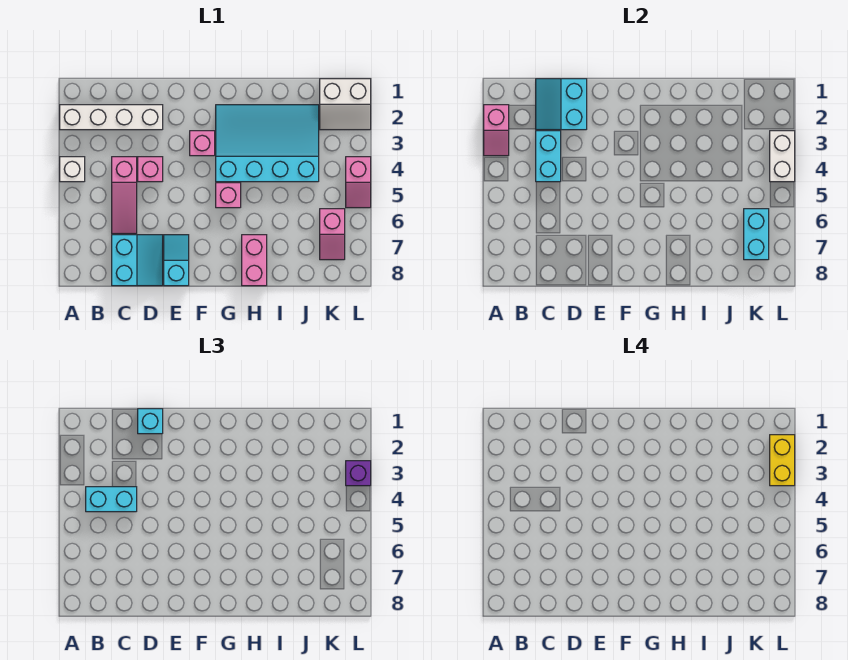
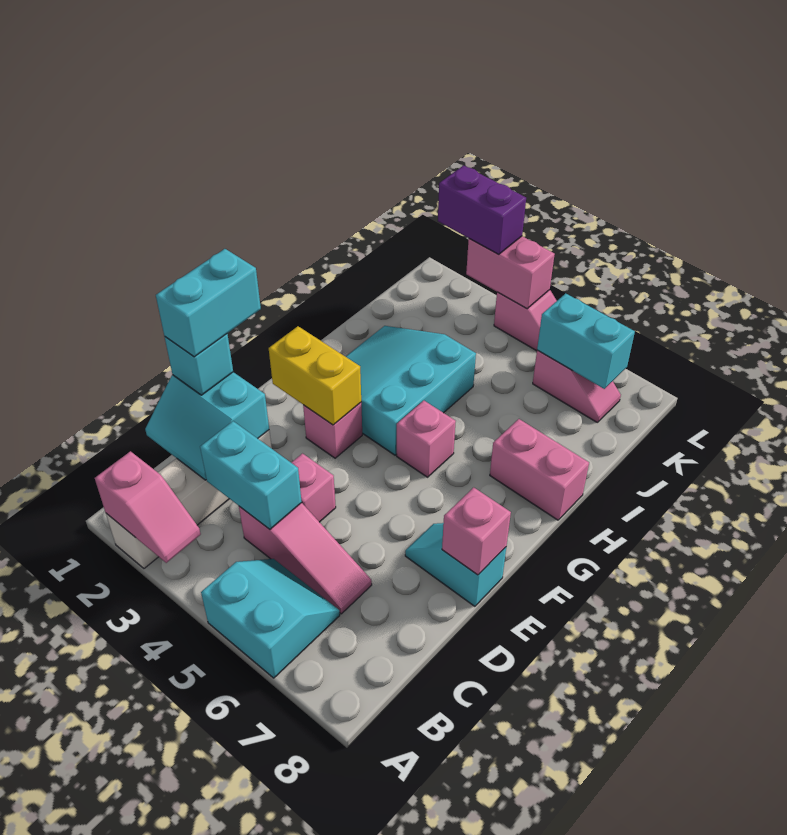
white 1x1 brick [60,157,85,182] -> none
cyan 1x2 brick [86,487,137,512] -> cyan 1x2 brick moved to [156,249,261,357]
cyan 2x2 slope [112,235,163,286] -> cyan 2x2 slope moved to [201,559,340,678]
none -> pink 1x1 brick [442,488,511,575]
cyan 3x4 slope [216,105,319,182] -> cyan 3x3 slope [346,326,476,455]
white 2x2 slope [320,79,371,130] -> none
yellow 1x2 brick [770,435,795,486] -> yellow 1x2 brick moved to [269,326,361,425]
white 1x2 brick [770,131,795,182] -> pink 1x2 brick [466,236,555,309]
purple 1x1 brick [346,461,371,486] -> purple 1x2 brick [438,165,526,254]

